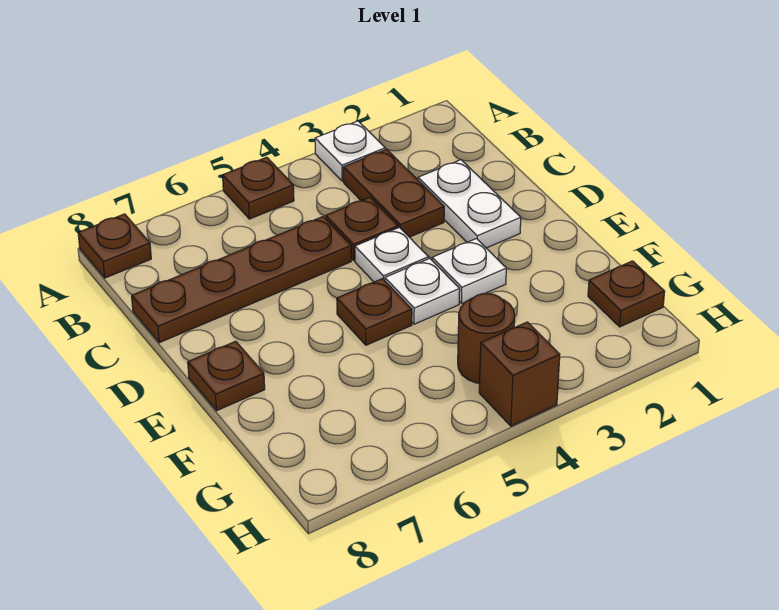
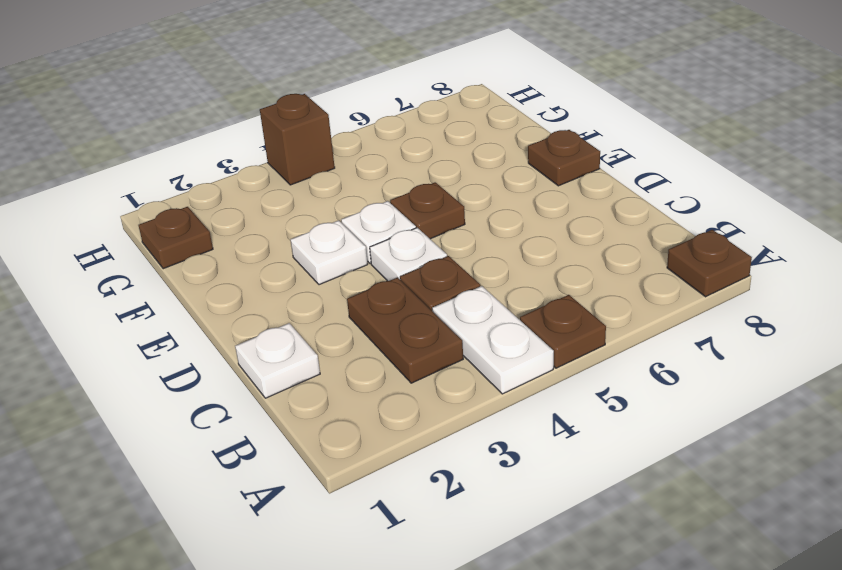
white 1x1 plate [315,121,385,181] -> white 1x1 plate moved to [235,323,320,398]
white 1x2 plate [418,160,521,248] -> white 1x2 plate moved to [432,286,554,394]
brown 1x4 plate [132,217,351,343] -> none
brown 1x1 round brick [458,293,515,383] -> none

